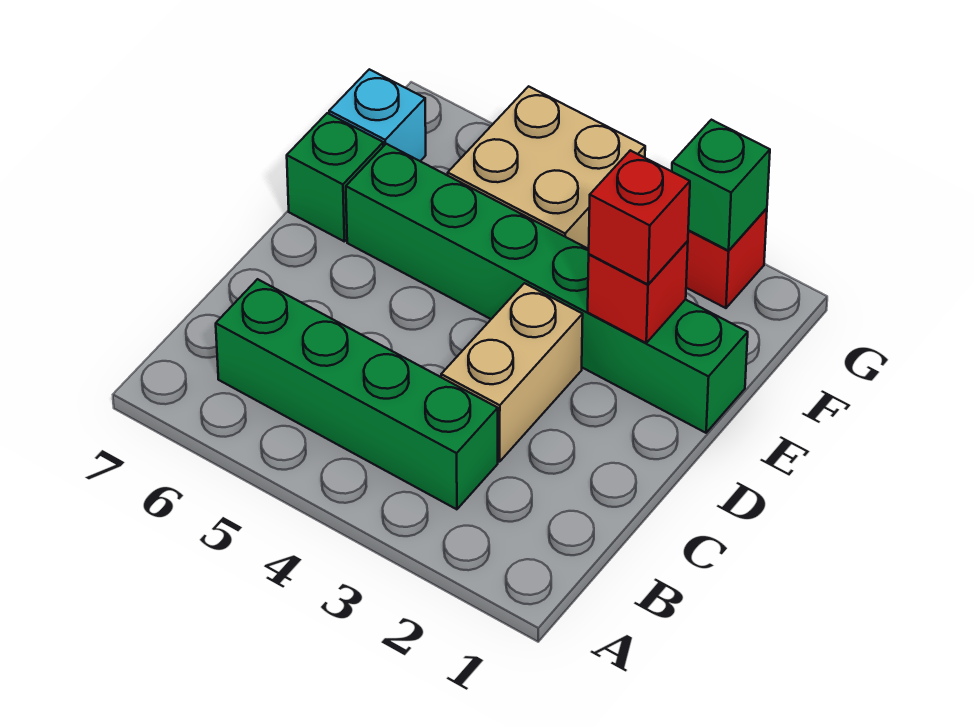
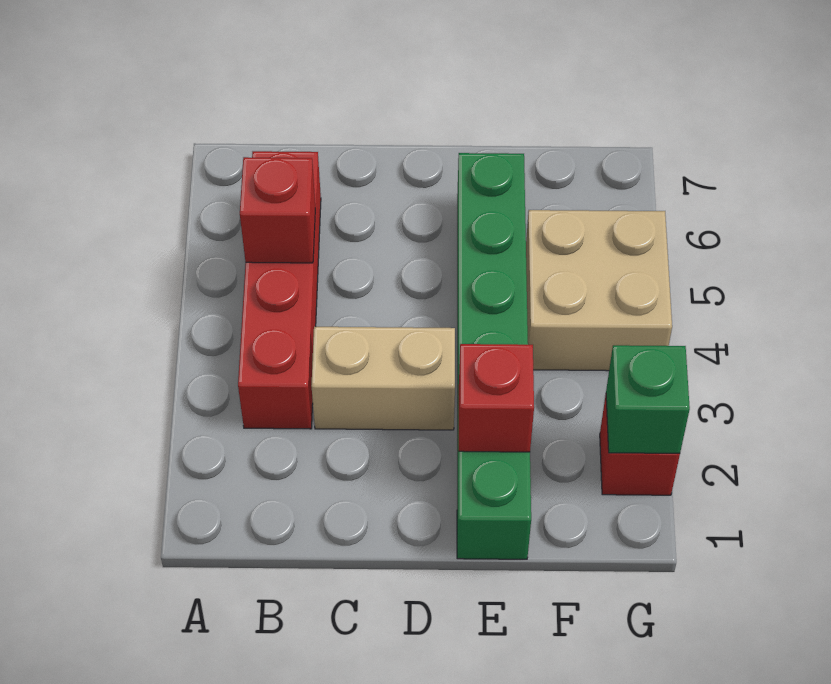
green 1x4 brick [216,279,498,509] -> red 1x4 brick [238,151,321,429]
red 1x1 brick [589,150,690,284] -> red 1x1 brick moved to [240,157,315,263]
green 1x1 brick [287,113,383,241] -> none
cyan 1x1 brick [329,69,426,161] -> none

